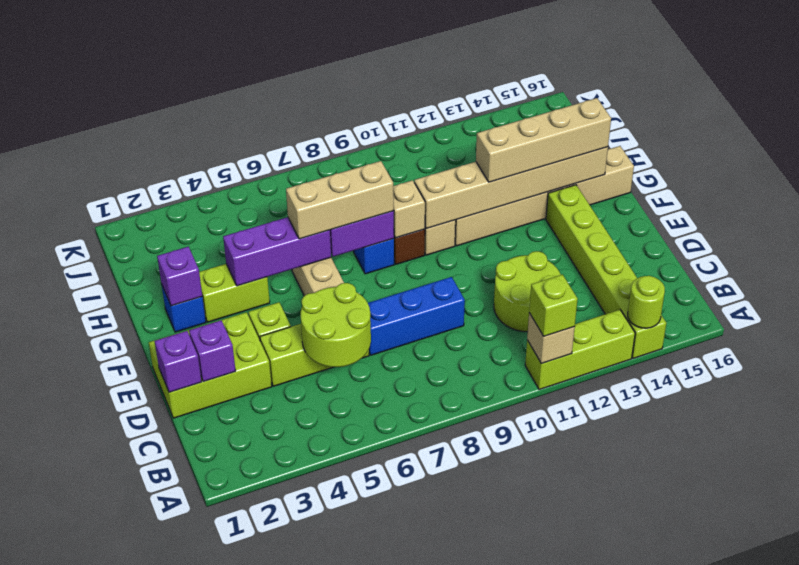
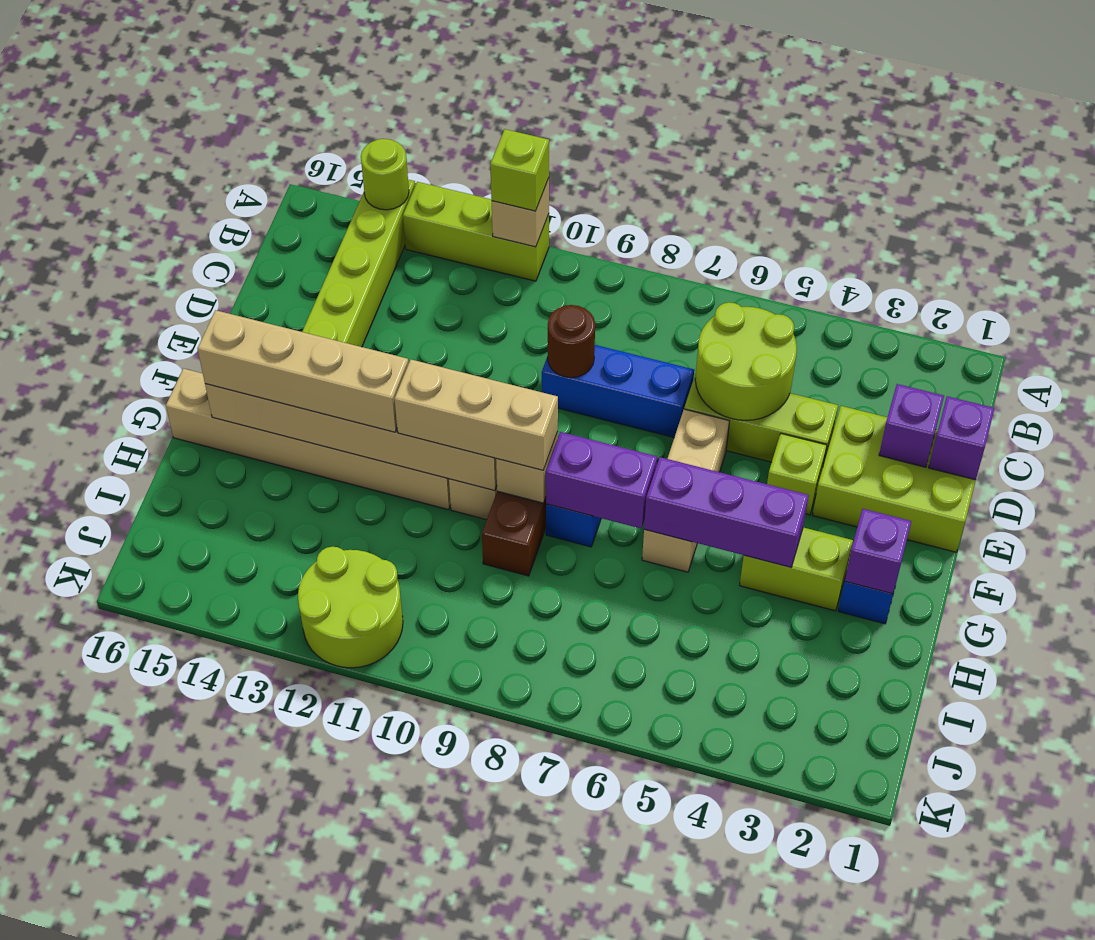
lime 2x2 round brick [494,251,561,332] -> lime 2x2 round brick moved to [298,547,403,668]
none -> brown 1x1 round brick [548,305,595,378]
tan 1x3 brick [286,161,394,239] -> tan 1x3 brick moved to [394,360,558,470]

